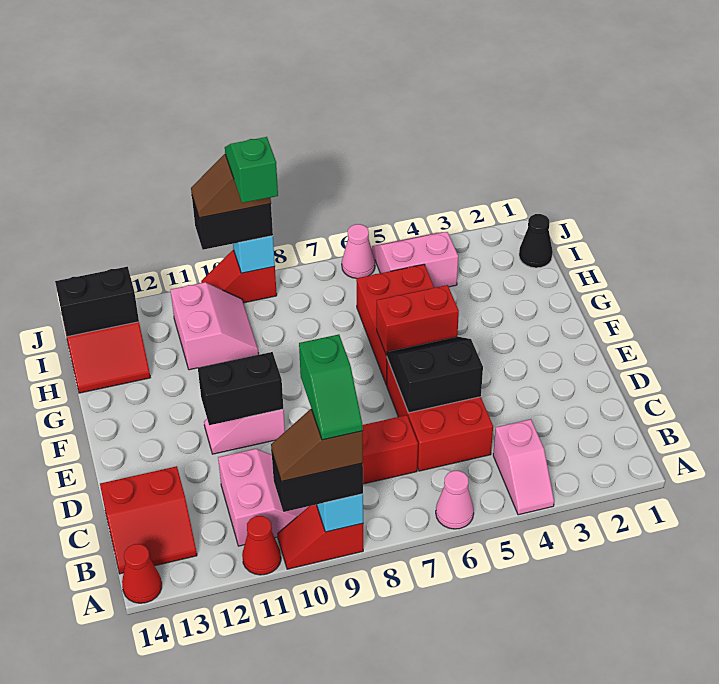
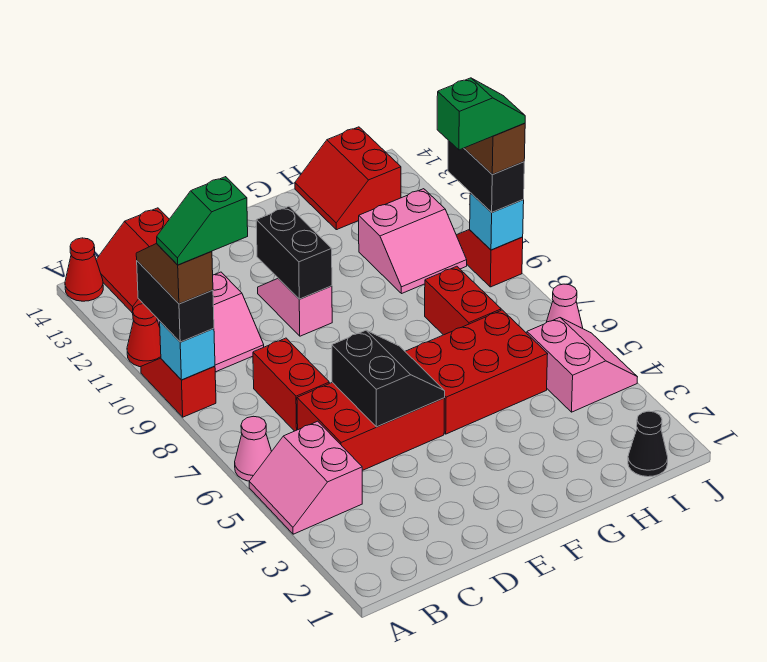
pink 1x2 slope [493,419,554,515] -> pink 2x2 slope [249,421,362,534]
red 1x2 brick [377,285,459,356] -> red 1x2 brick moved to [425,266,501,335]
black 1x2 brick [55,267,139,337] -> none

